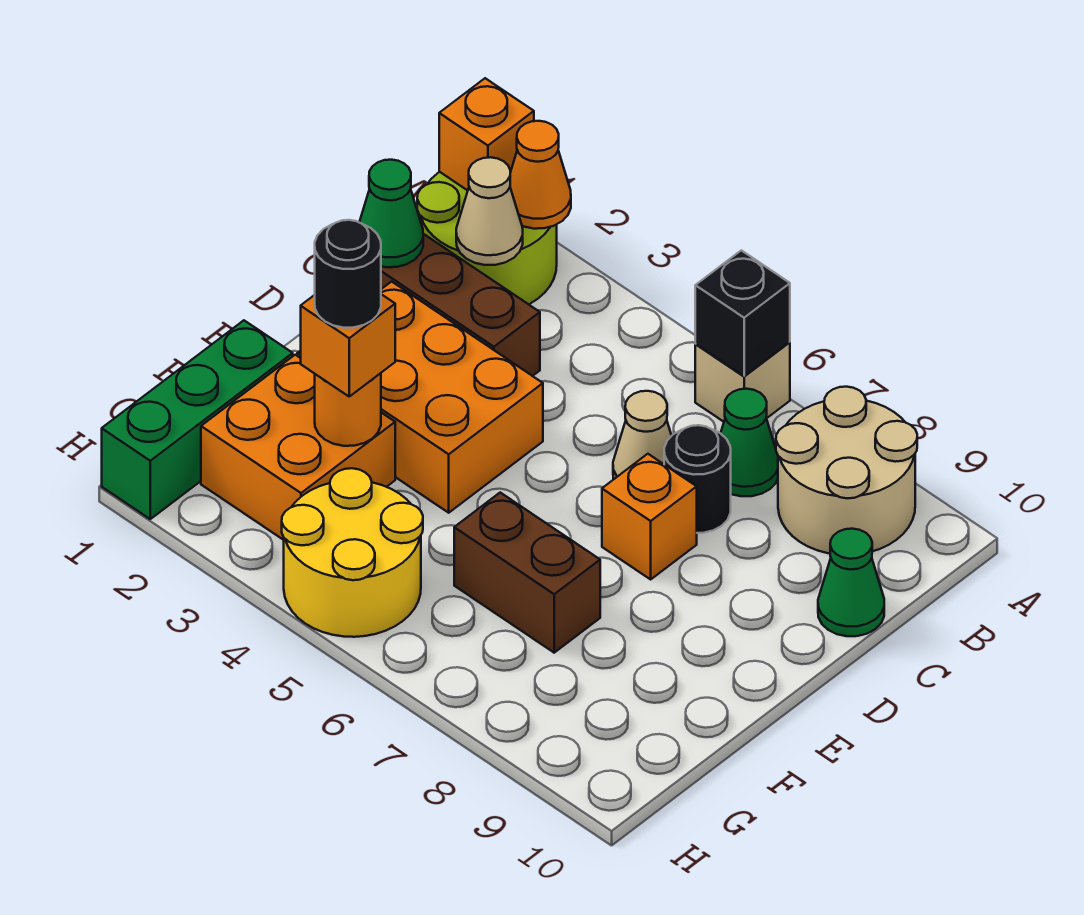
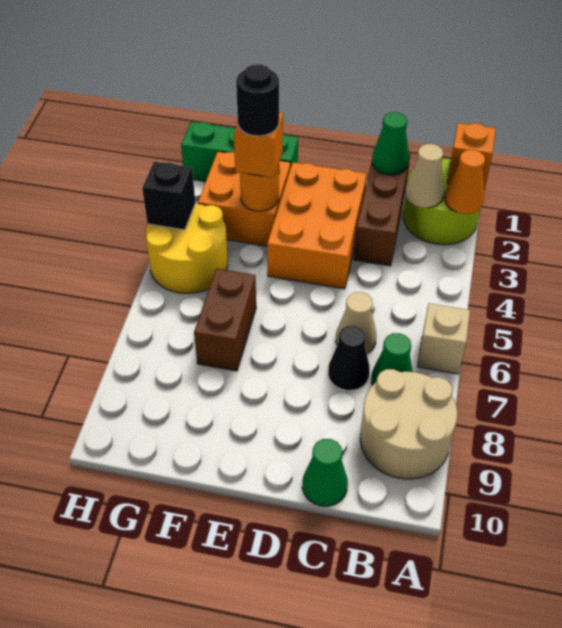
black 1x1 brick [695,250,790,376] -> black 1x1 brick moved to [142,162,195,230]
black 1x1 round brick [664,425,731,533] -> black 1x1 cone [328,326,370,391]
orange 1x1 brick [602,454,697,579] -> none

